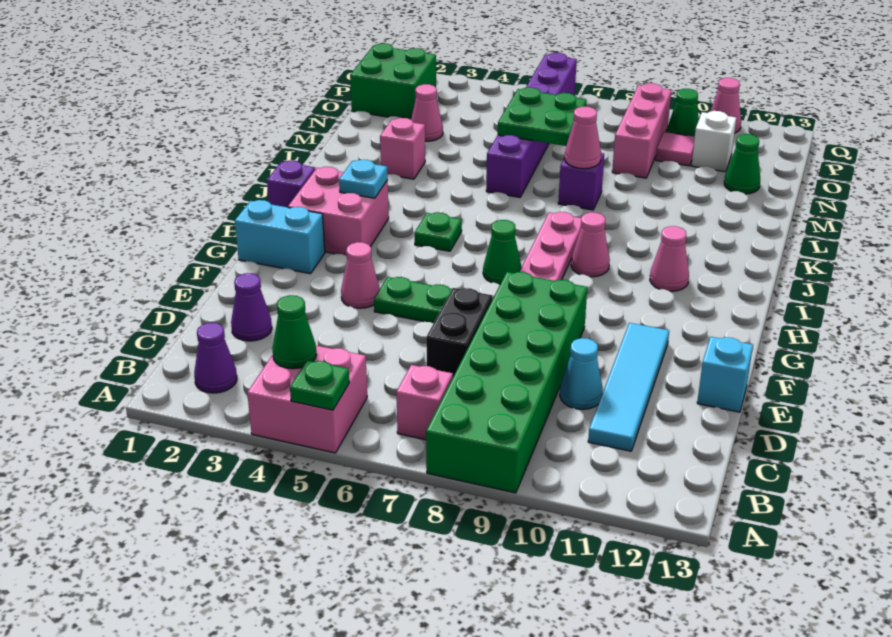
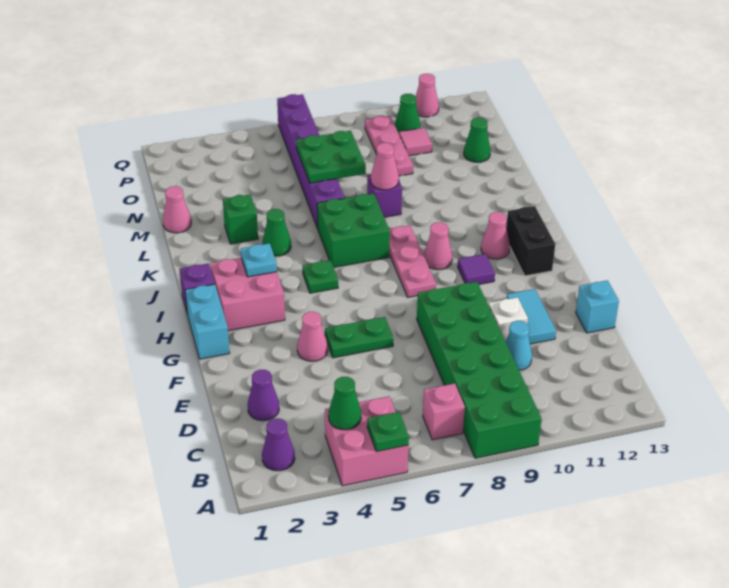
cyan 1x4 tile [588,323,669,451] -> cyan 1x2 tile [507,289,556,344]
black 1x2 brick [426,288,492,377] -> black 1x2 brick moved to [506,206,555,276]
cyan 1x2 brick [235,200,325,274] -> cyan 1x2 brick turned to [185,284,230,359]
green 1x1 cone [483,220,522,284] -> green 1x1 cone moved to [263,209,291,256]
none -> purple 1x1 tile [458,254,495,284]
pink 1x1 brick [380,118,425,179] -> green 1x1 brick [223,194,258,244]
pink 1x1 cone [411,84,443,141] -> pink 1x1 cone moved to [163,186,191,233]
pink 1x3 brick [612,83,671,178] -> pink 1x3 plate [365,116,413,176]
green 2x2 brick [350,43,436,119] -> green 2x2 brick moved to [317,193,390,267]
white 1x1 brick [691,111,736,172] -> white 1x1 brick moved to [489,297,528,341]

